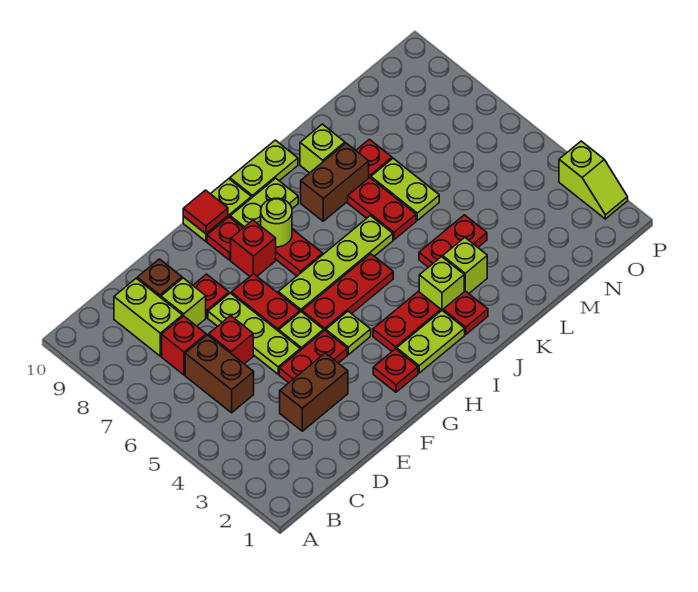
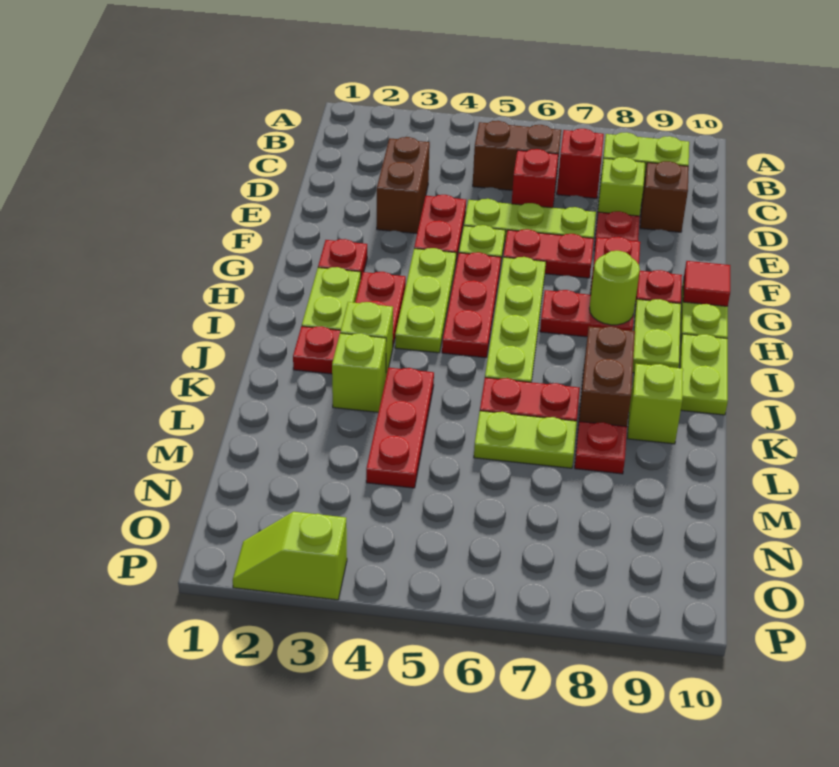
lime 1x1 plate [326,311,371,355] -> lime 1x3 plate [395,248,456,353]
red 1x2 plate [419,215,487,267] -> red 1x3 plate [366,368,434,488]

